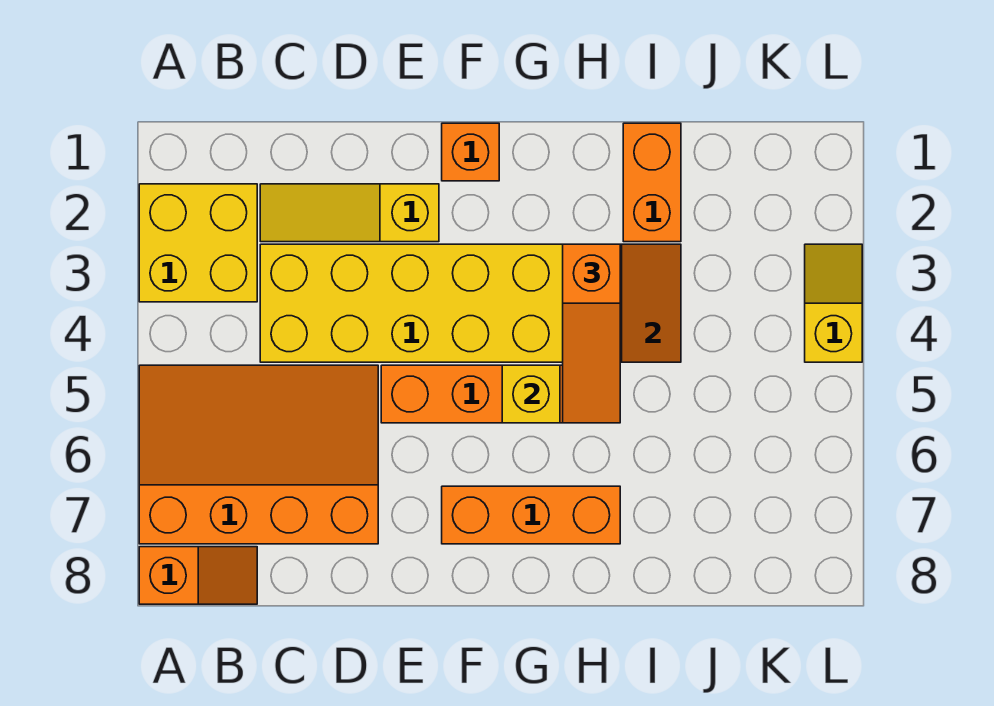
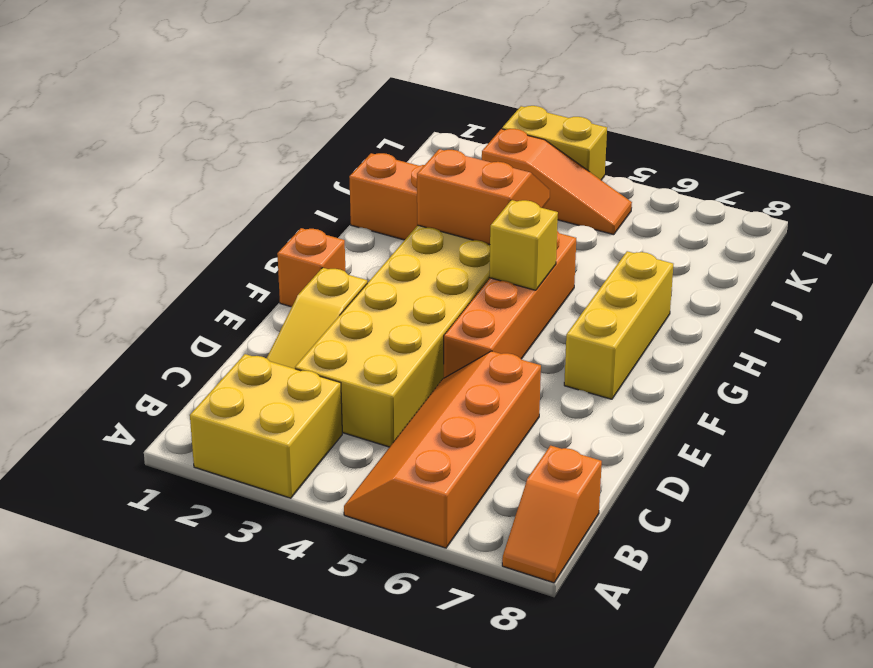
orange 3x4 slope [139,365,378,544] -> orange 2x4 slope [344,351,541,548]
orange 1x2 slope [139,547,257,604] -> orange 1x2 slope turned to [502,445,602,583]
orange 1x3 brick [442,486,620,544] -> yellow 1x3 brick [564,251,673,399]
orange 1x3 slope [563,244,620,423] -> orange 1x3 slope moved to [482,129,632,235]
yellow 1x2 slope [805,244,862,362] -> yellow 1x2 brick [502,106,607,180]

